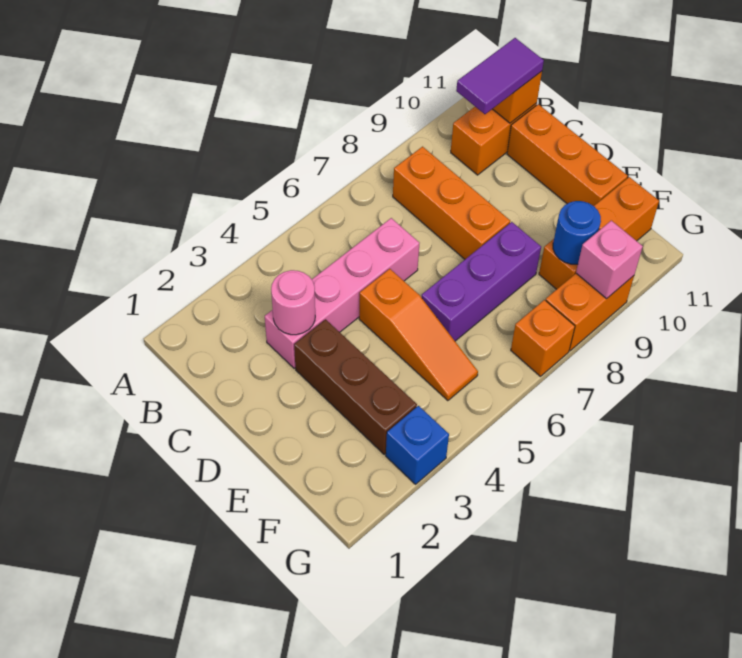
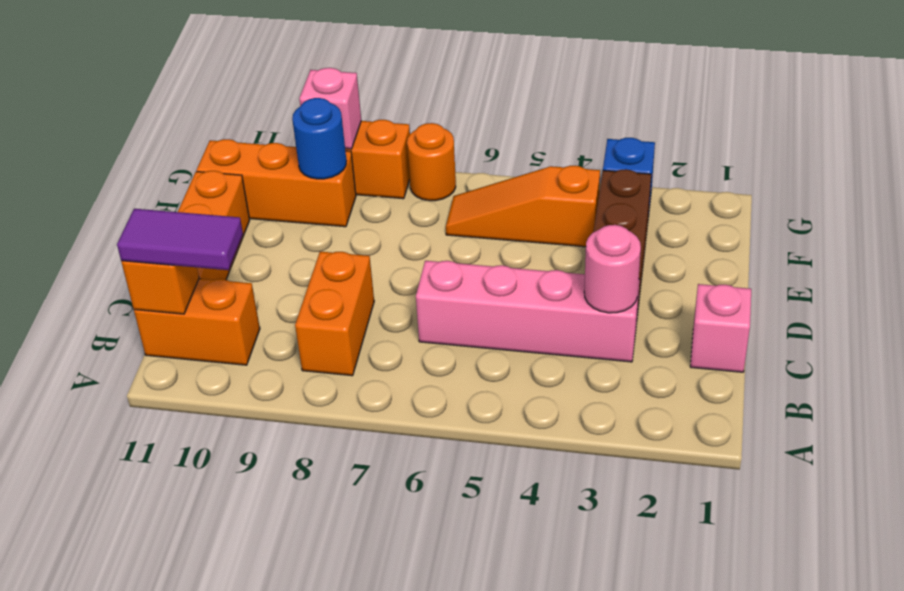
orange 1x3 brick [393,147,510,259] -> orange 1x2 brick [295,252,374,376]
none -> pink 1x1 brick [690,284,751,372]
orange 1x3 slope [359,269,478,401] -> orange 1x3 slope turned to [446,166,600,247]
purple 1x3 brick [421,222,541,341] -> none
orange 1x1 brick [511,300,575,376] -> orange 1x1 round brick [407,123,456,201]

